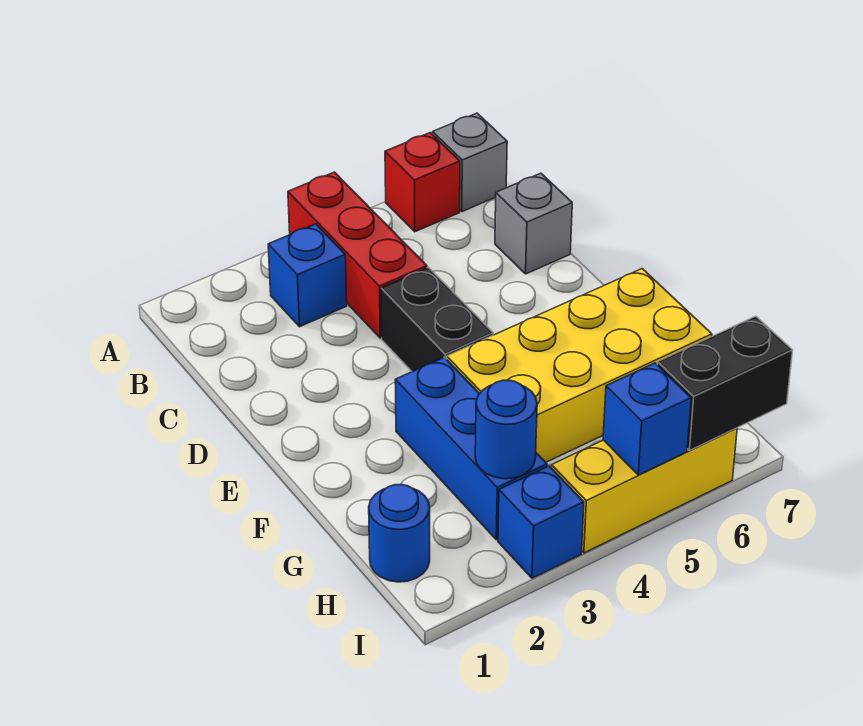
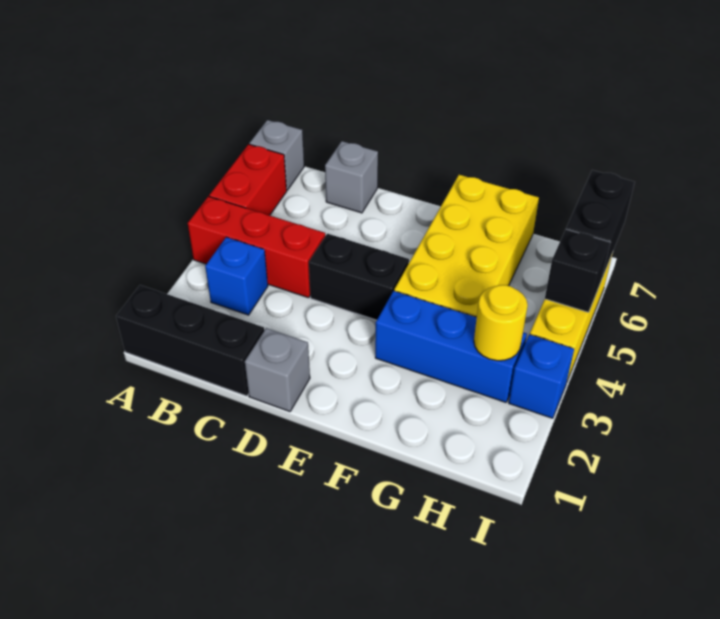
none -> black 1x3 brick [116,285,264,396]
red 1x1 brick [385,133,460,232] -> red 1x2 brick [209,144,287,215]
none -> grey 1x1 brick [245,328,310,412]
blue 1x1 round brick [369,484,430,582] -> none
blue 1x1 round brick [475,380,537,479] -> yellow 1x1 round brick [474,285,528,361]
blue 1x1 brick [603,363,691,475] -> black 1x1 brick [545,229,611,312]

